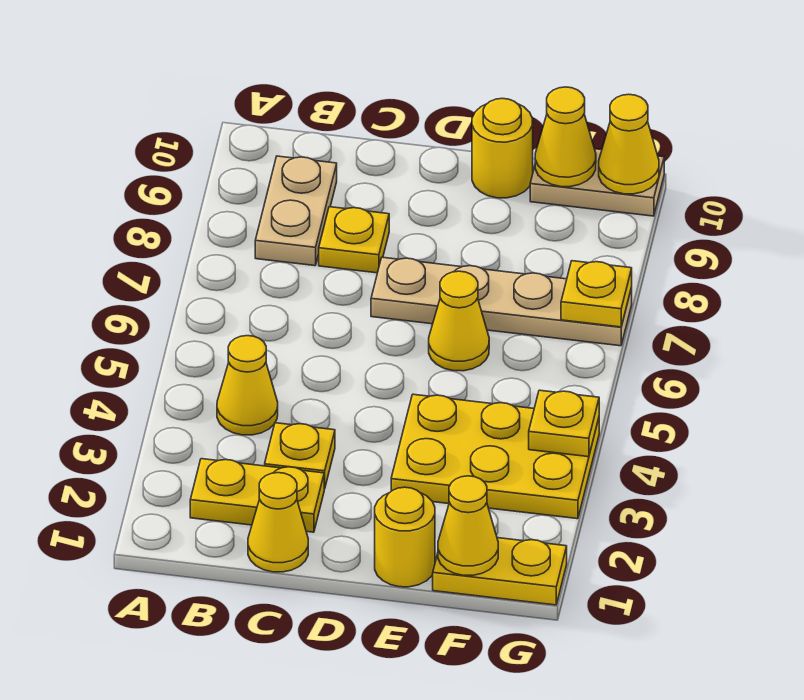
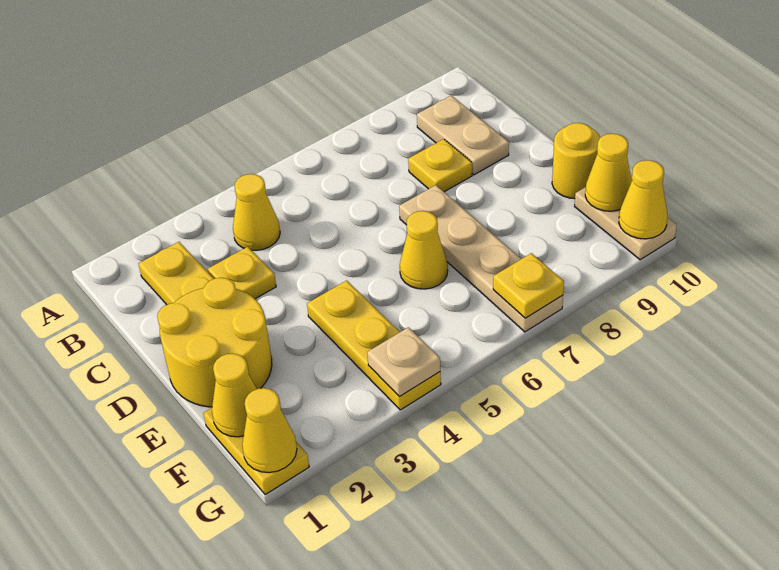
tan 1x2 plate [255,156,337,266] -> tan 1x2 plate turned to [417,96,509,175]
yellow 1x1 cone [248,473,308,572] -> yellow 1x1 cone moved to [242,388,297,473]
yellow 1x1 round brick [375,487,435,587] -> yellow 2x2 round brick [157,278,272,407]
yellow 2x3 plate [391,394,599,519] -> yellow 1x3 plate [307,280,441,410]
yellow 1x1 plate [529,390,599,457] -> tan 1x1 plate [367,327,440,396]

